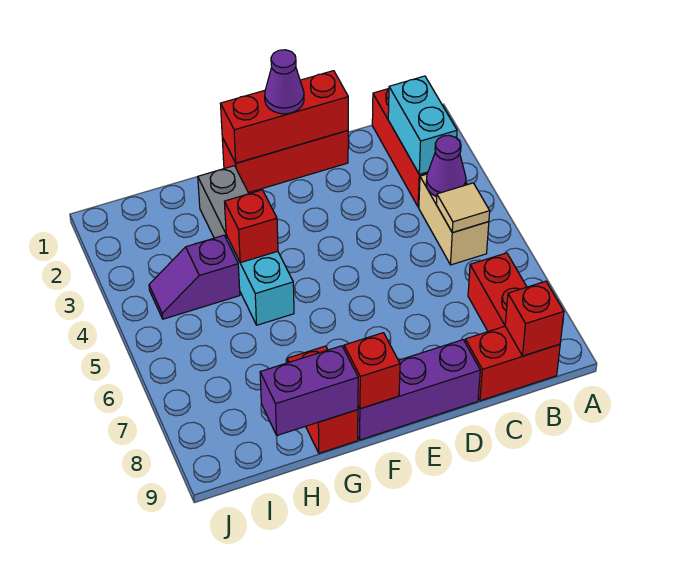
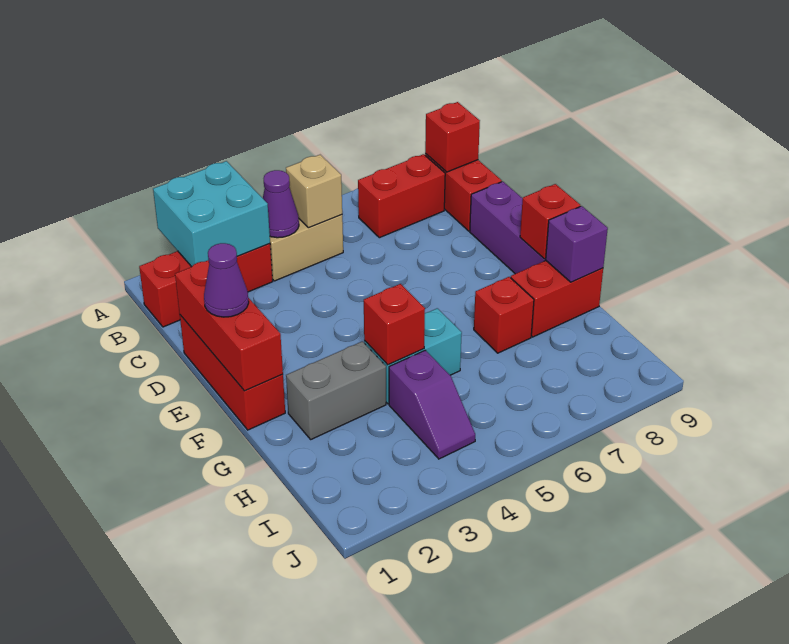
cyan 1x2 brick [388,76,457,174] -> cyan 2x2 brick [153,161,270,267]
tan 1x1 tile [436,183,490,233] -> tan 1x1 brick [286,155,342,228]
none -> red 1x1 brick [474,277,534,353]
purple 1x2 brick [260,346,358,436] -> purple 1x1 brick [546,206,608,282]

